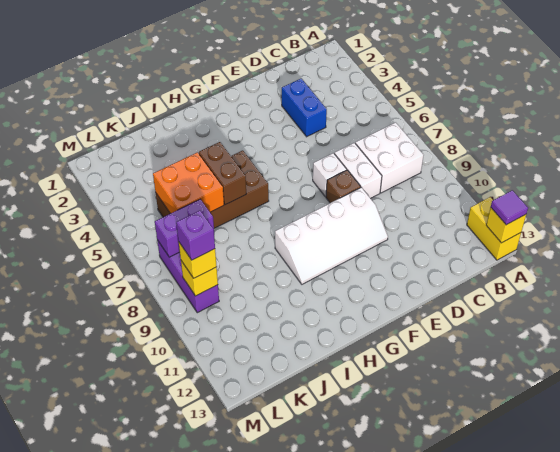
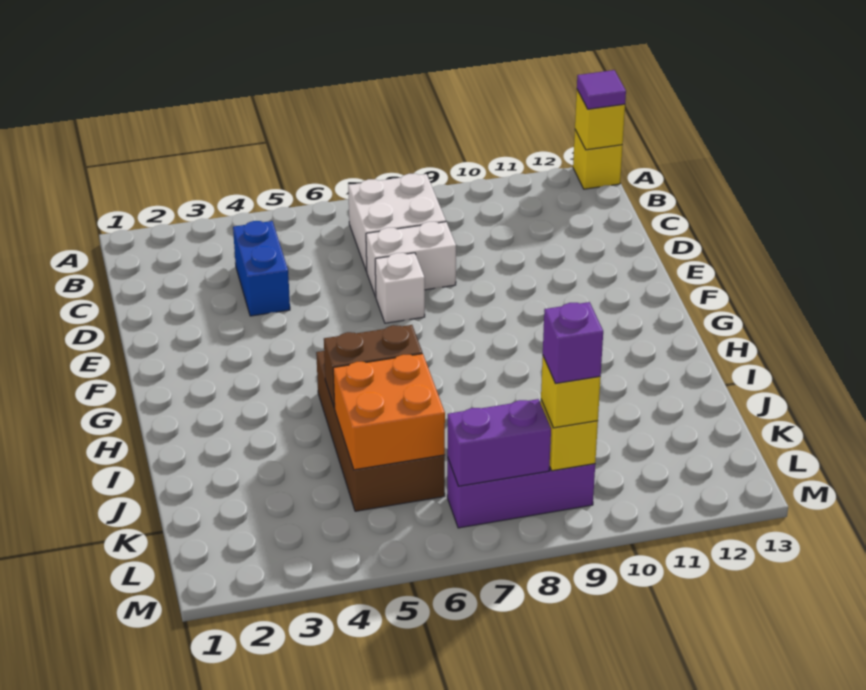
yellow 1x2 brick [467,197,521,260] -> yellow 1x1 brick [573,130,623,189]
blue 1x2 brick [282,79,327,137] -> blue 1x2 brick turned to [233,221,290,316]
brown 1x1 brick [326,170,361,203] -> none
white 2x4 slope [275,187,388,284] -> none
purple 1x2 brick [155,199,214,257] -> purple 1x2 brick turned to [447,399,551,486]

